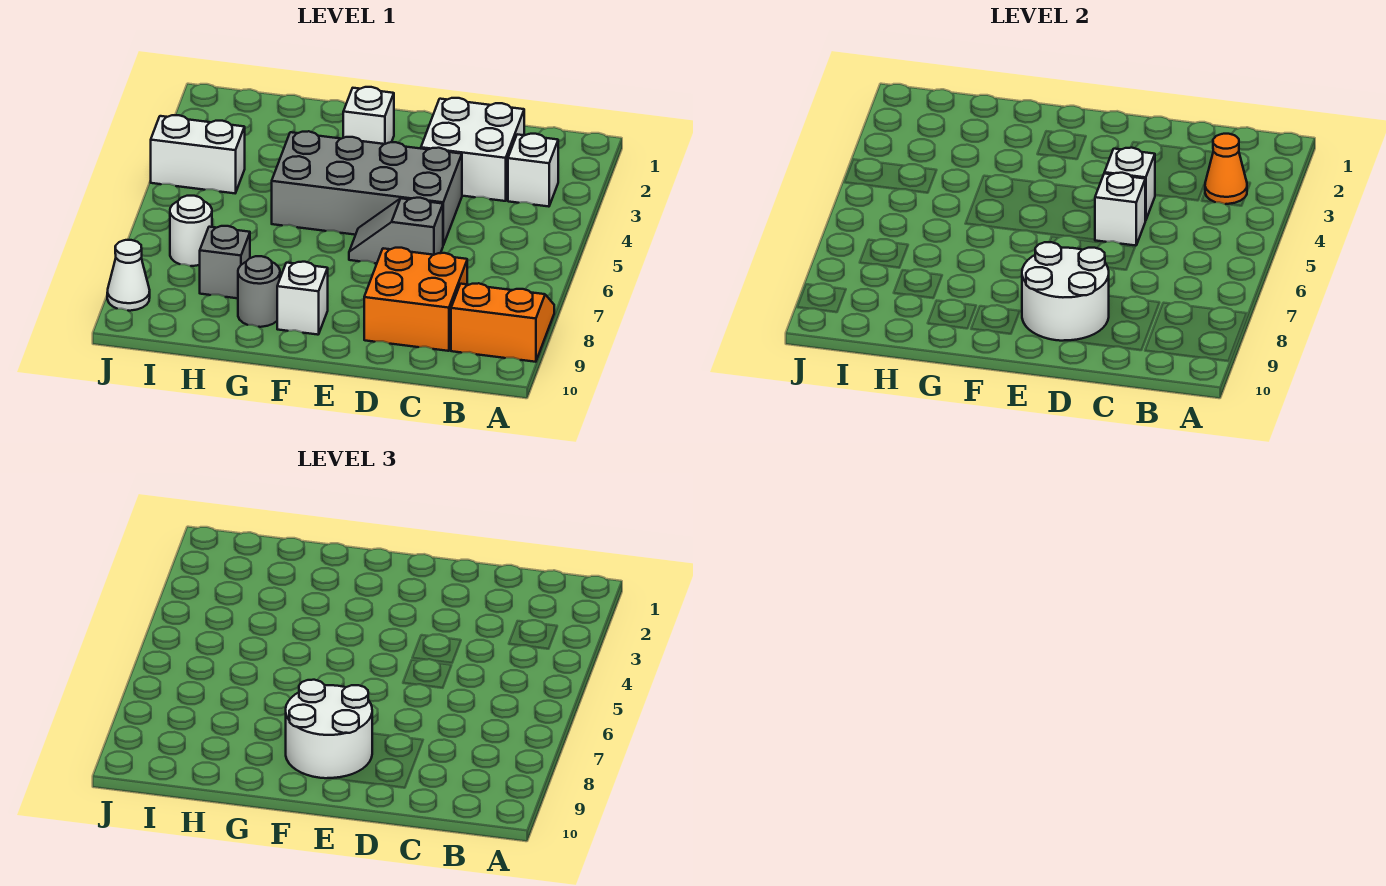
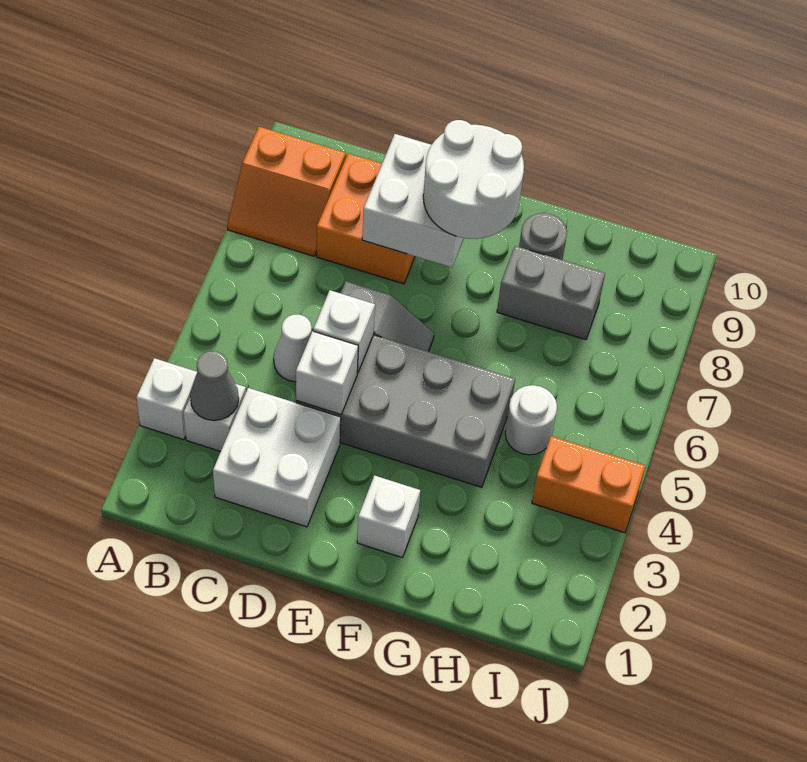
orange 1x1 cone [1205,134,1247,204] -> grey 1x1 cone [190,351,239,421]
white 2x2 round brick [1022,242,1109,341] -> white 2x2 brick [362,134,464,267]
white 1x1 brick [277,262,328,335] -> white 1x1 brick moved to [136,358,197,440]
grey 1x1 brick [200,226,250,298] -> grey 1x2 brick [497,246,605,340]
white 1x2 brick [151,115,245,193] -> orange 1x2 brick [532,436,645,533]
white 1x1 round brick [170,196,212,266] -> white 1x1 round brick moved to [505,385,557,455]
white 1x1 cone [107,240,150,311] -> white 1x1 cone moved to [274,315,312,382]

